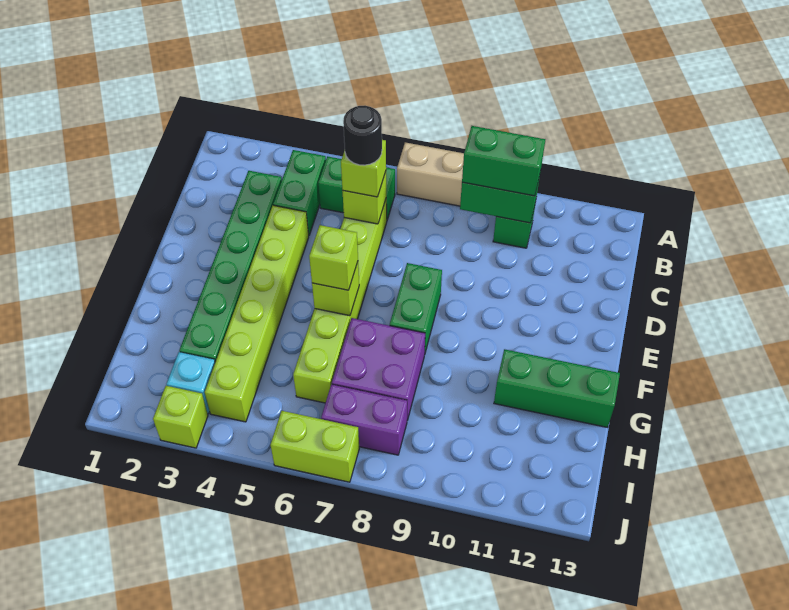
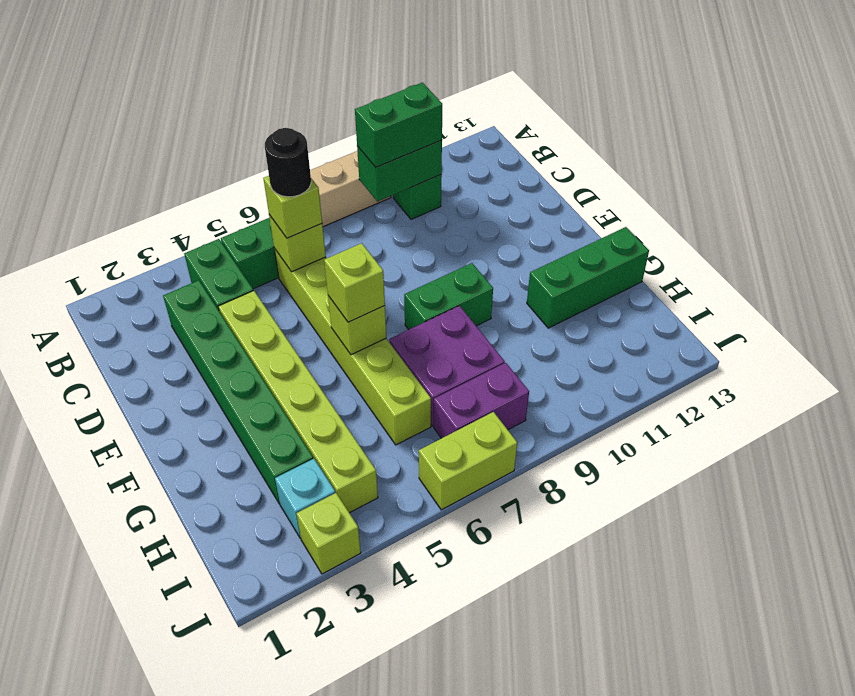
green 1x2 brick [390,263,442,352] -> green 1x2 brick turned to [404,263,493,330]

